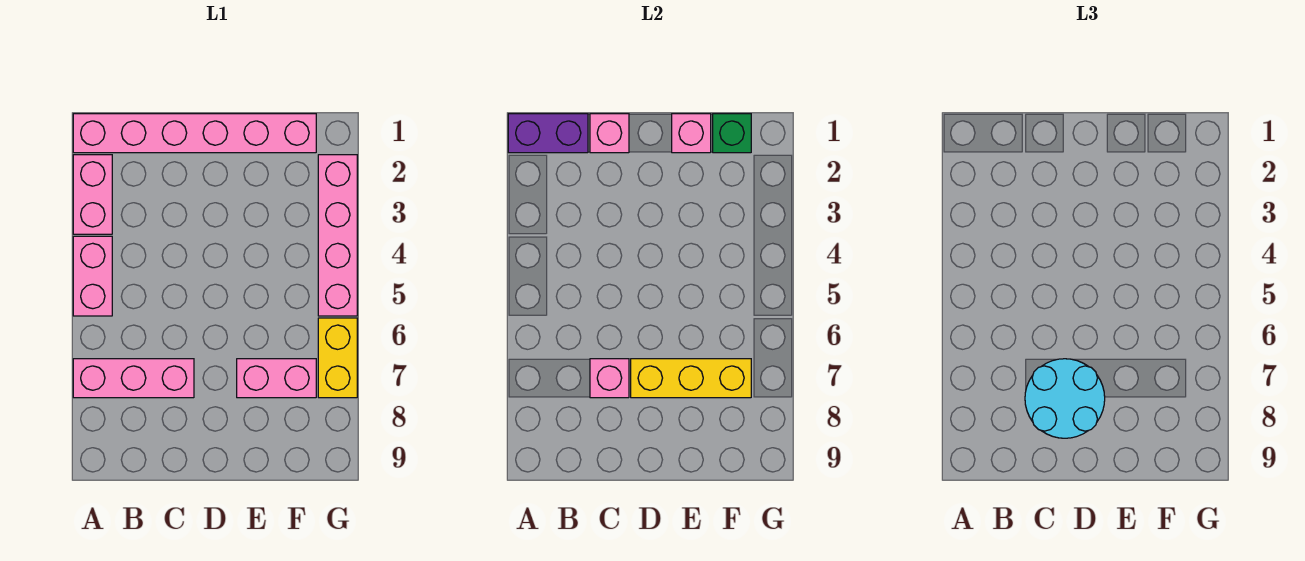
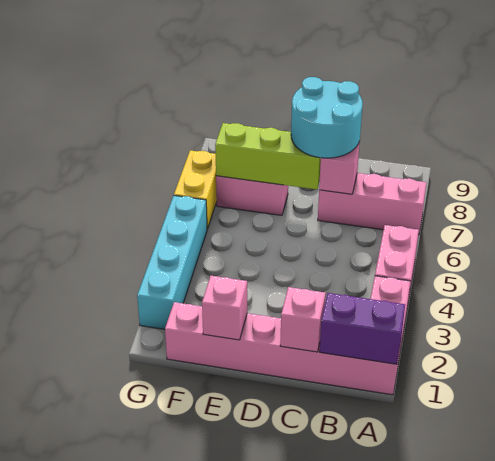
yellow 1x3 brick [631,359,751,398] -> lime 1x3 brick [215,123,321,189]
green 1x1 brick [713,114,751,153] -> none
pink 1x4 brick [318,155,357,316] -> cyan 1x4 brick [137,196,207,329]

